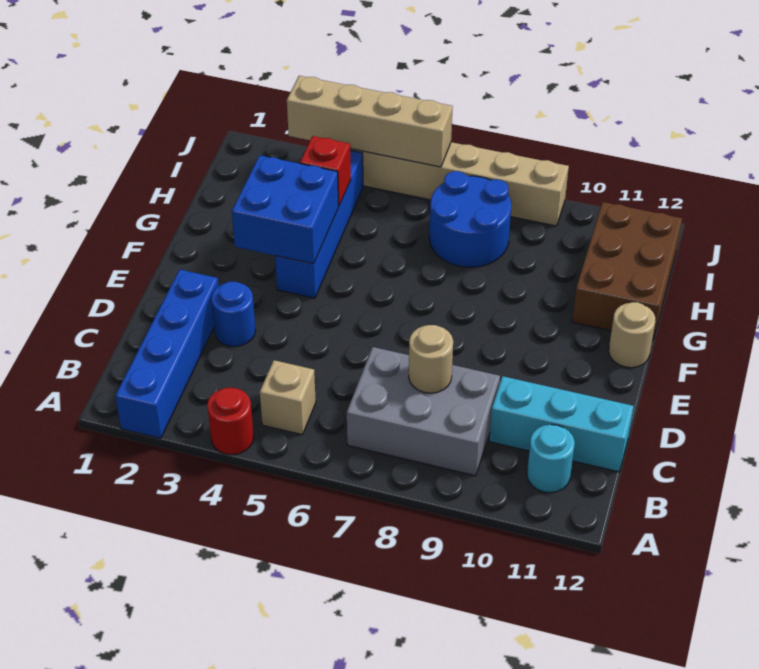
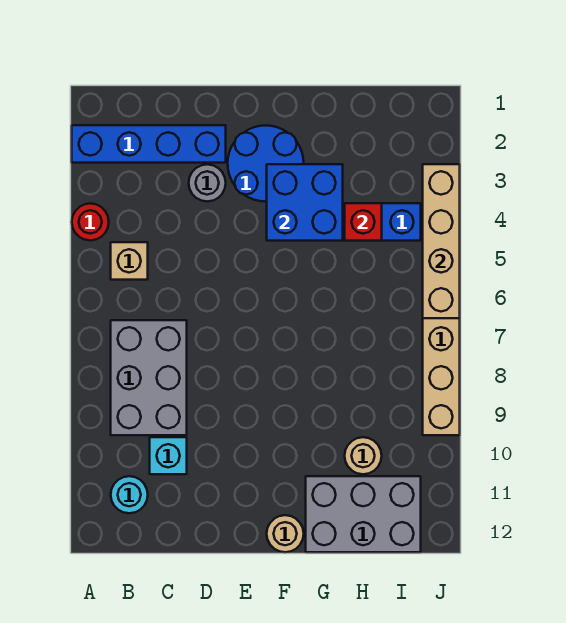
tan 1x1 round brick [409,325,453,393] -> tan 1x1 round brick moved to [345,437,382,474]
cyan 1x3 brick [489,376,634,472] -> cyan 1x1 brick [150,437,187,474]
blue 1x1 round brick [211,282,256,346] -> grey 1x1 round brick [189,164,226,202]
brown 2x3 brick [572,202,682,340] -> grey 2x3 brick [306,476,421,552]
blue 2x2 round brick [429,171,511,267] -> blue 2x2 round brick moved to [228,125,304,202]

